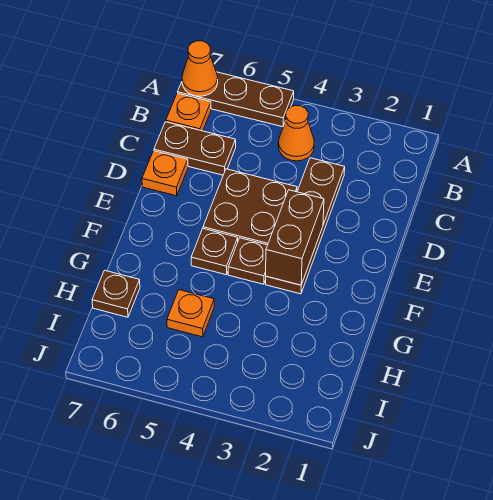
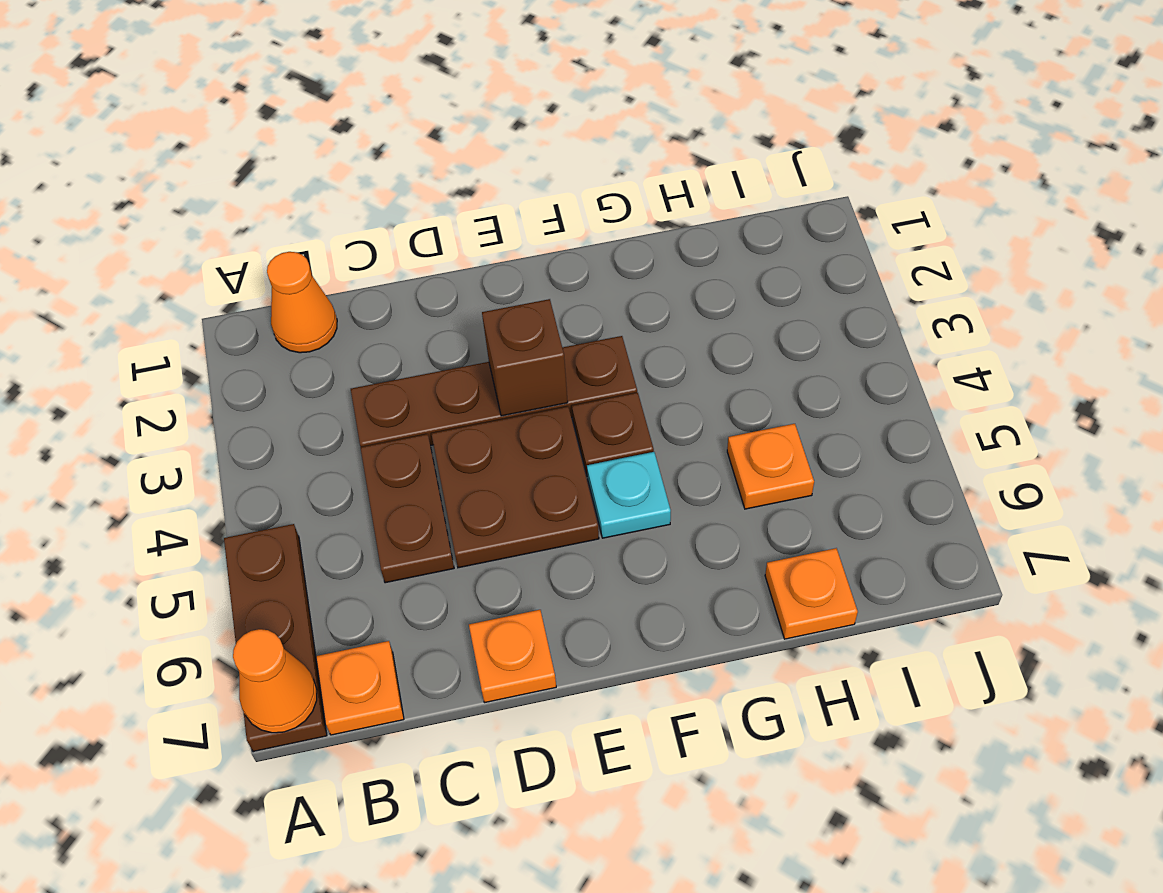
orange 1x1 cone [278,106,314,161] -> orange 1x1 cone moved to [267,252,337,353]
brown 1x2 plate [154,122,236,175] -> brown 1x2 plate moved to [360,434,454,583]
brown 1x2 brick [266,190,324,285] -> brown 1x1 brick [482,299,568,416]
brown 1x1 plate [191,229,238,275] -> cyan 1x1 plate [587,452,671,538]
brown 1x1 plate [92,270,140,317] -> orange 1x1 plate [765,548,858,639]

